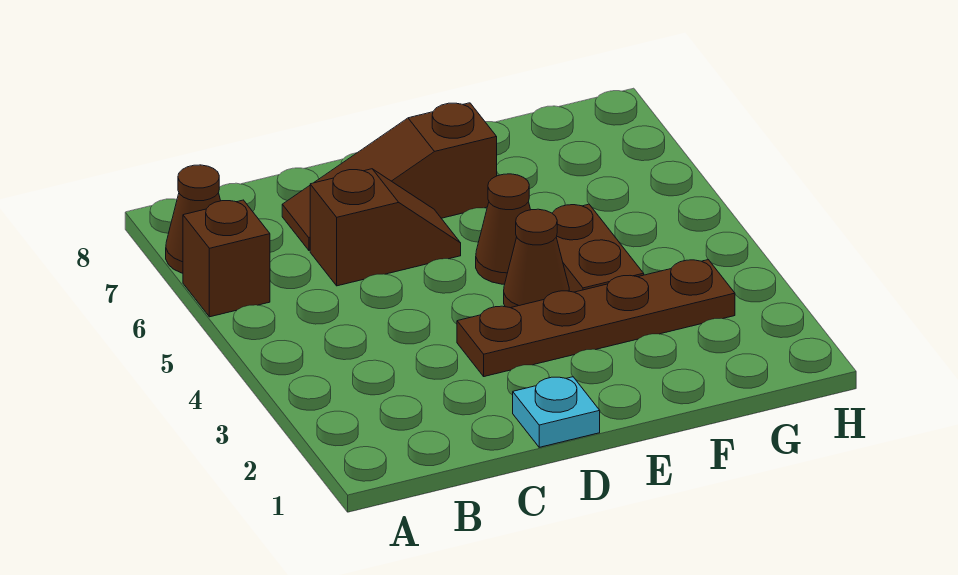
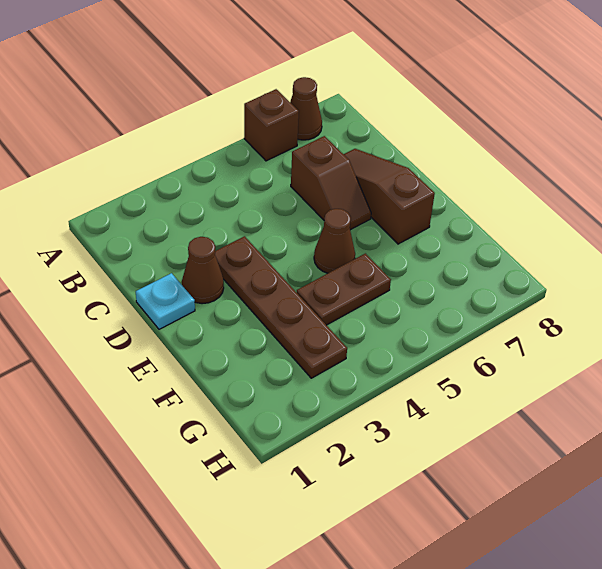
brown 1x1 cone [504,209,569,308] -> brown 1x1 cone moved to [182,237,224,304]

